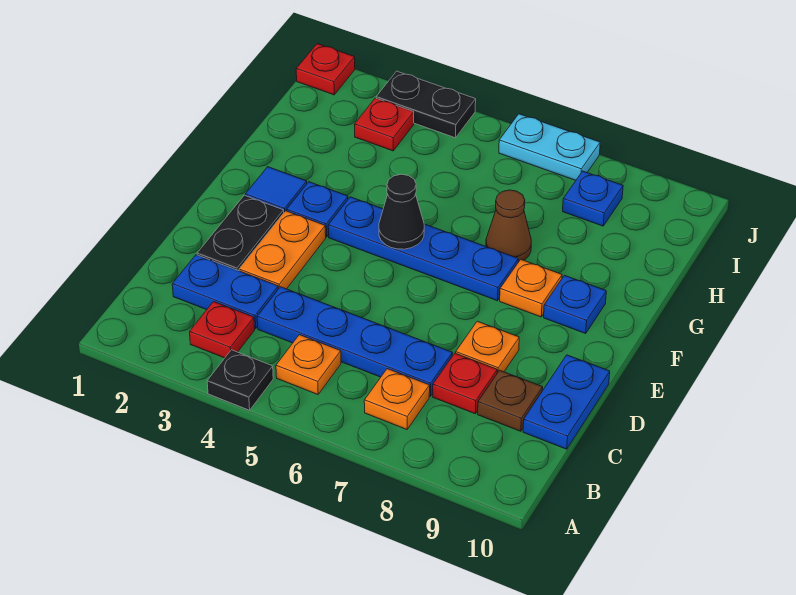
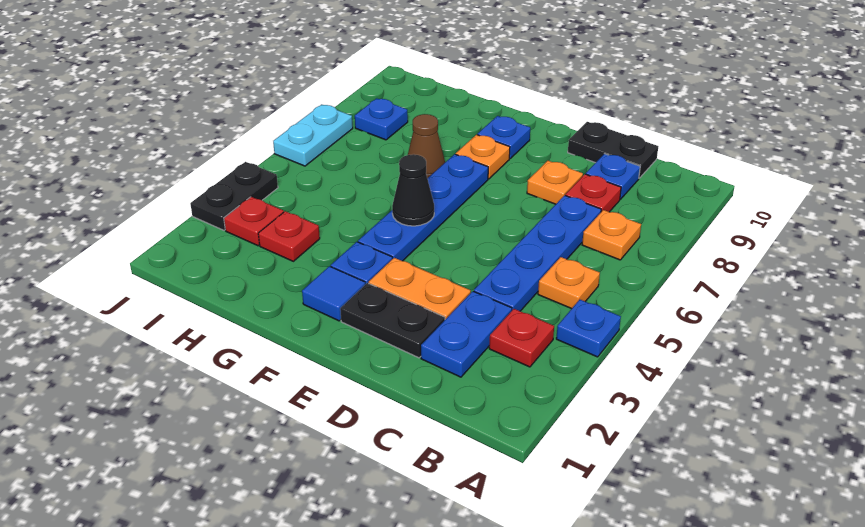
black 1x1 plate [207,350,273,410] -> blue 1x1 plate [556,300,621,357]
brown 1x1 plate [478,370,543,431] -> blue 1x1 plate [586,154,640,199]
blue 1x2 plate [523,355,610,449] -> black 1x2 plate [568,122,658,178]
red 1x1 plate [296,44,355,95] -> red 1x1 plate moved to [258,211,320,261]

